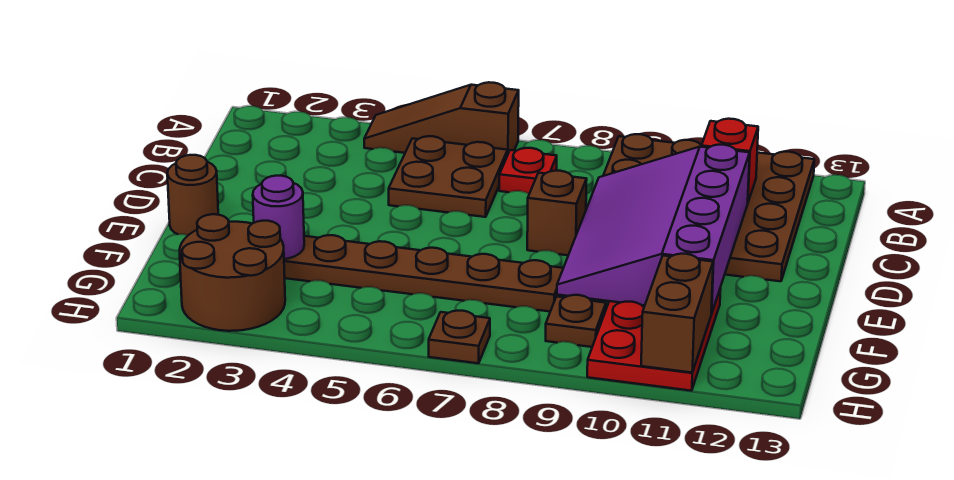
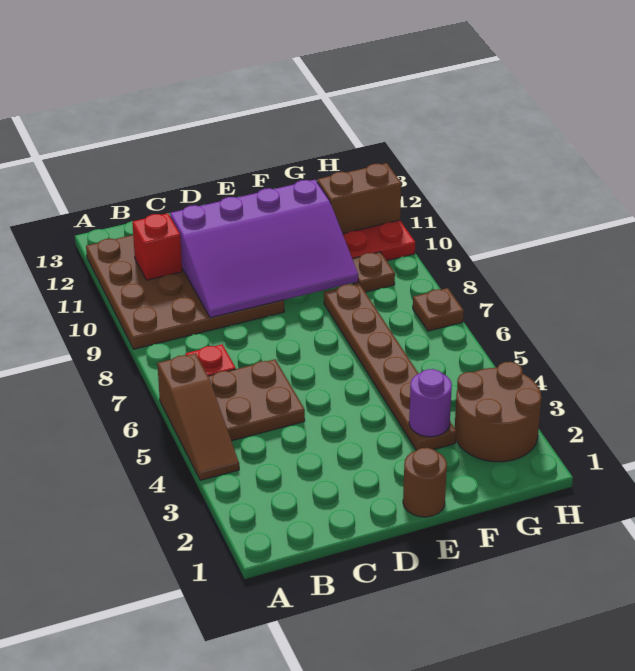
brown 1x1 brick [527,171,587,255] -> none

